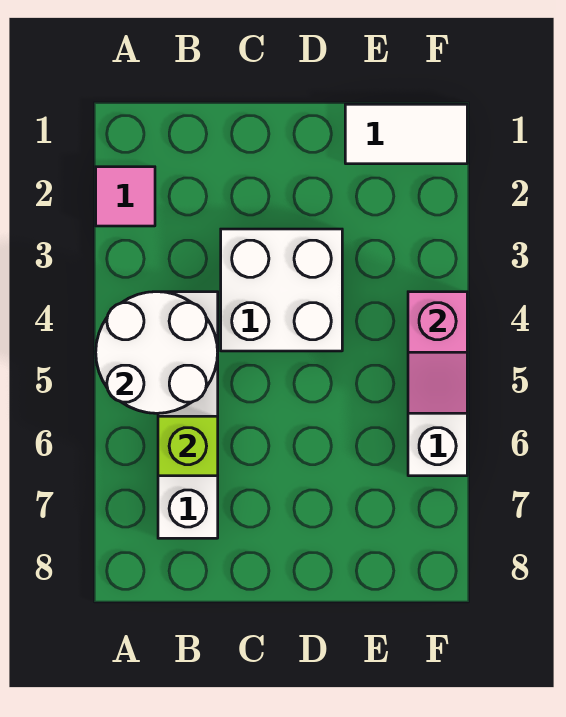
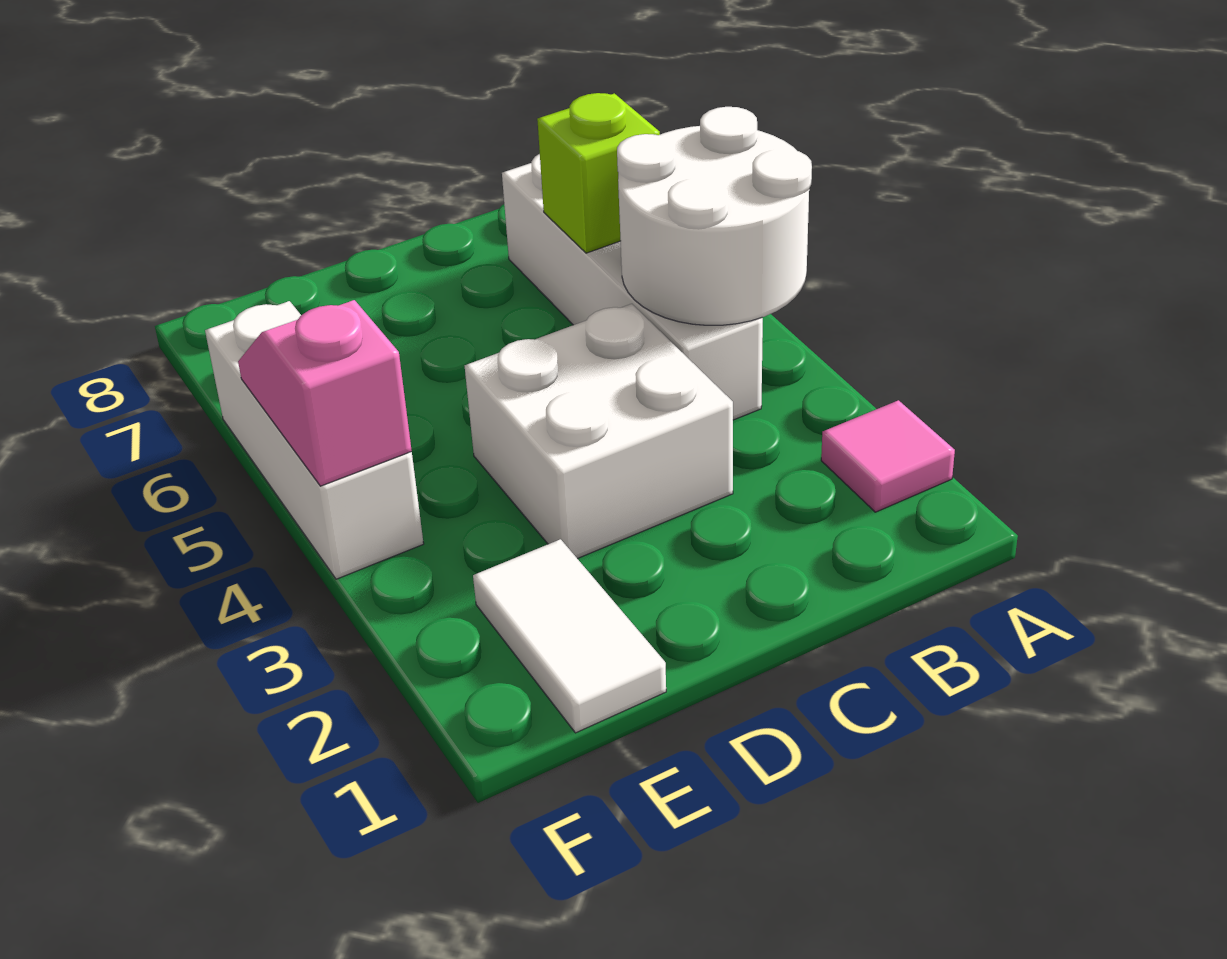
white 1x2 tile [345,104,467,164] -> white 1x2 tile turned to [473,539,666,733]

